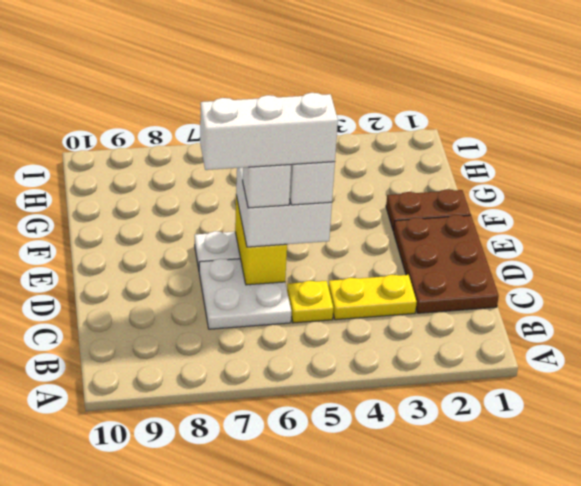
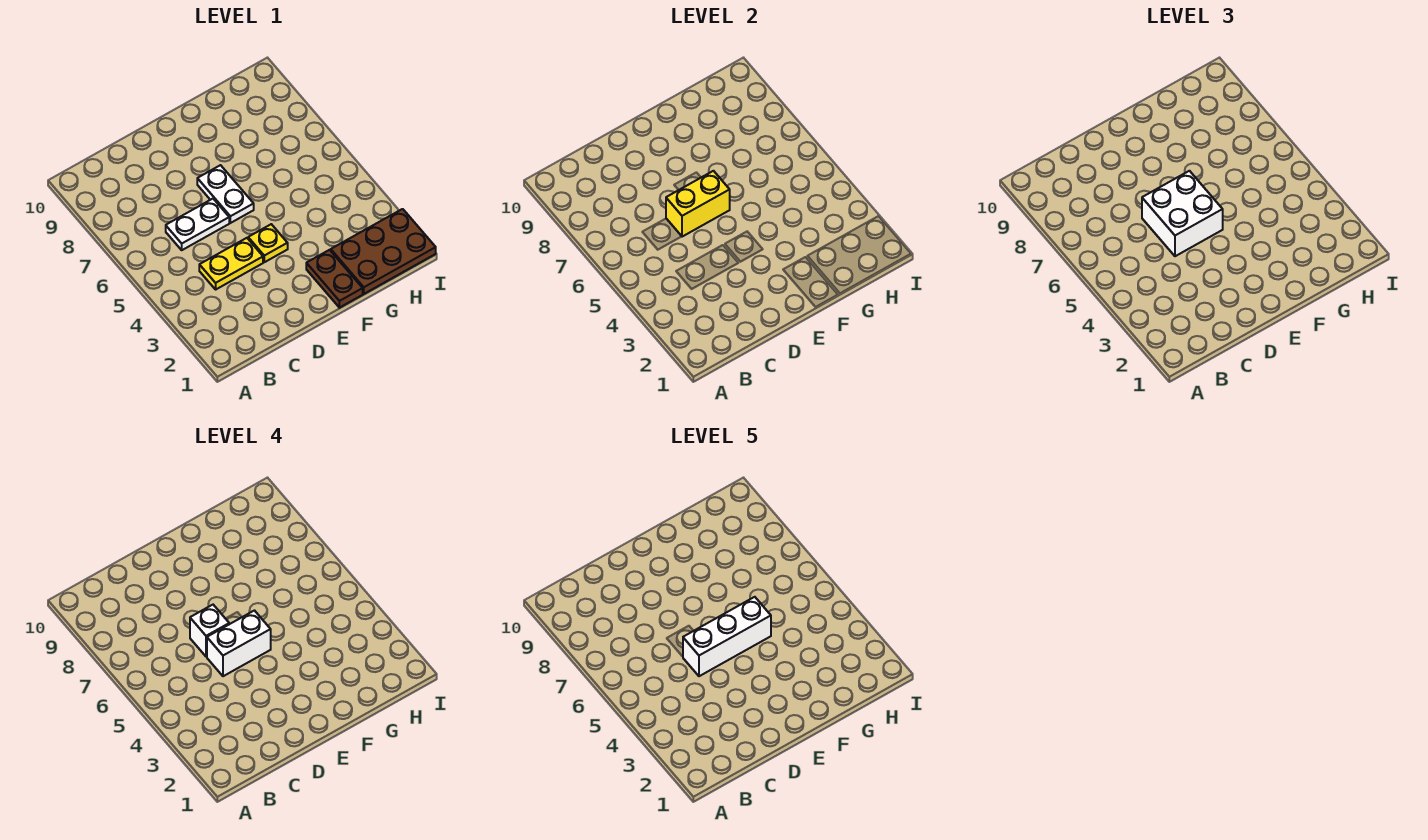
brown 2x3 plate [394,215,499,313] -> brown 2x3 plate moved to [331,209,436,294]
yellow 1x2 plate [328,275,417,320] -> yellow 1x2 plate turned to [199,238,263,289]
yellow 1x1 plate [287,281,333,323] -> yellow 1x1 plate moved to [248,224,288,262]
white 2x2 plate [199,259,291,329] -> white 1x2 plate [166,199,229,250]
white 1x3 brick [200,93,338,170] -> white 1x3 brick turned to [683,597,771,676]

